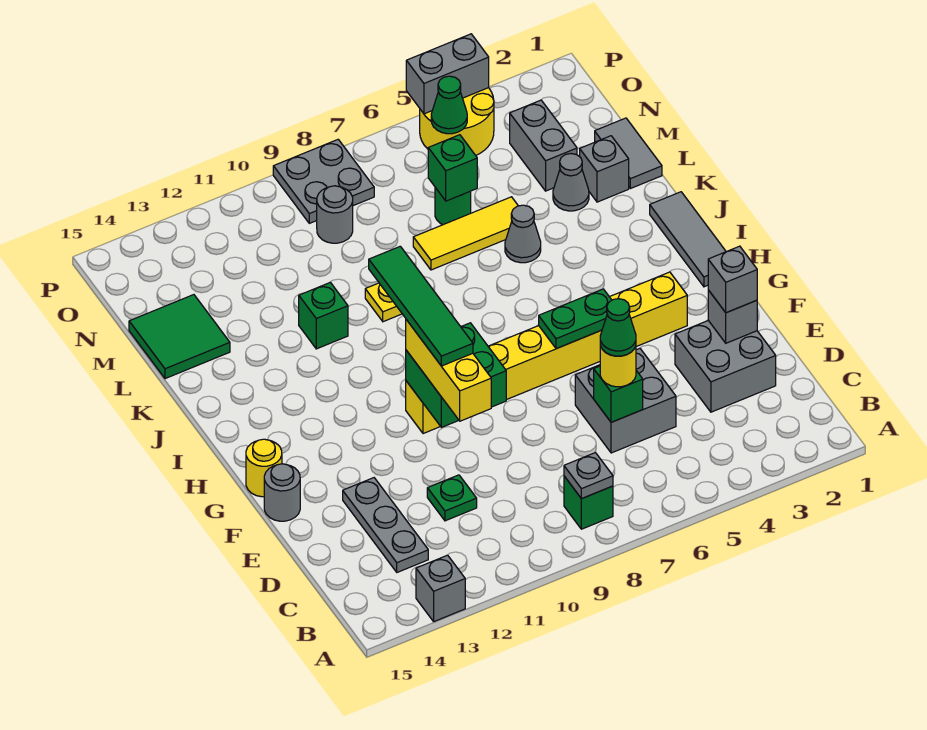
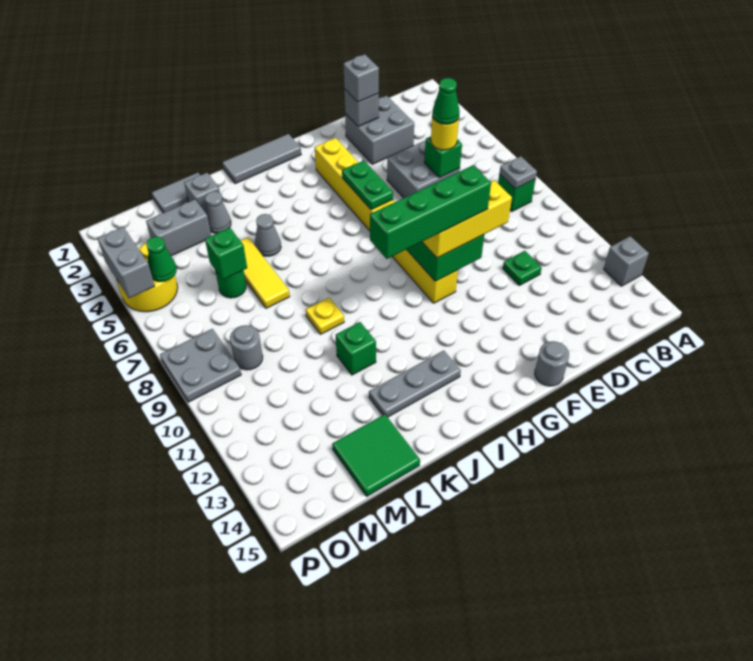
grey 1x3 plate [343,478,428,572] -> grey 1x3 plate moved to [369,351,461,417]
green 1x4 tile [369,246,473,366] -> green 1x4 brick [370,165,491,259]
yellow 1x1 round brick [246,439,282,497] -> none

